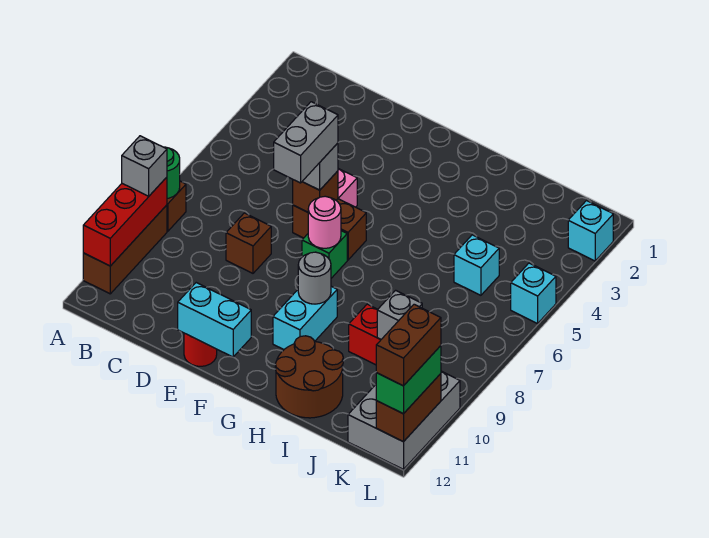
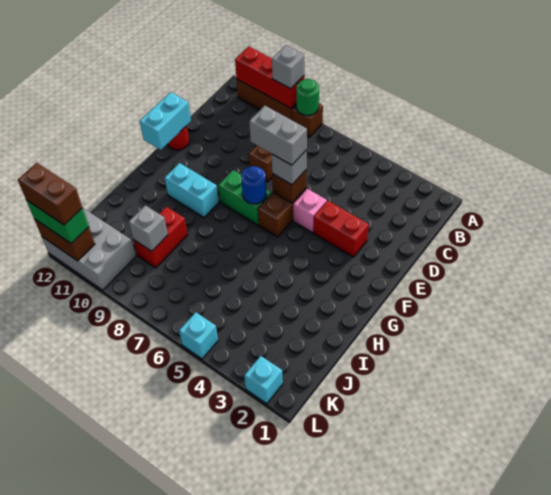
none -> red 1x2 brick [313,201,369,257]
green 1x1 brick [302,231,347,278] -> green 1x2 brick [218,170,271,225]
pink 1x1 round brick [308,196,341,248] -> blue 1x1 round brick [241,166,266,204]
grey 1x1 round brick [298,252,331,304] -> none
brown 2x2 round brick [275,336,343,418] -> none
cyan 1x1 brick [454,235,499,295] -> none

